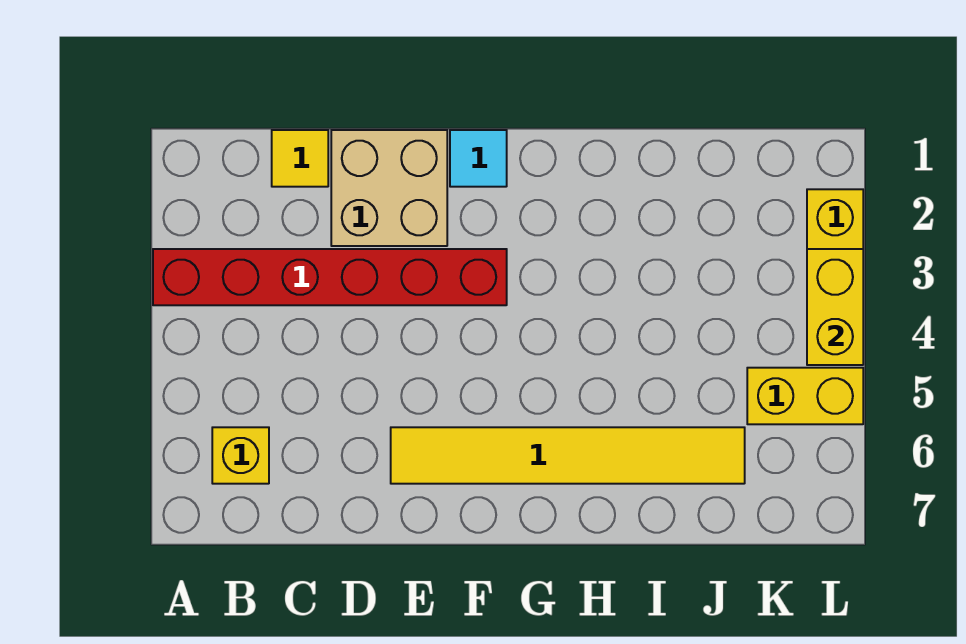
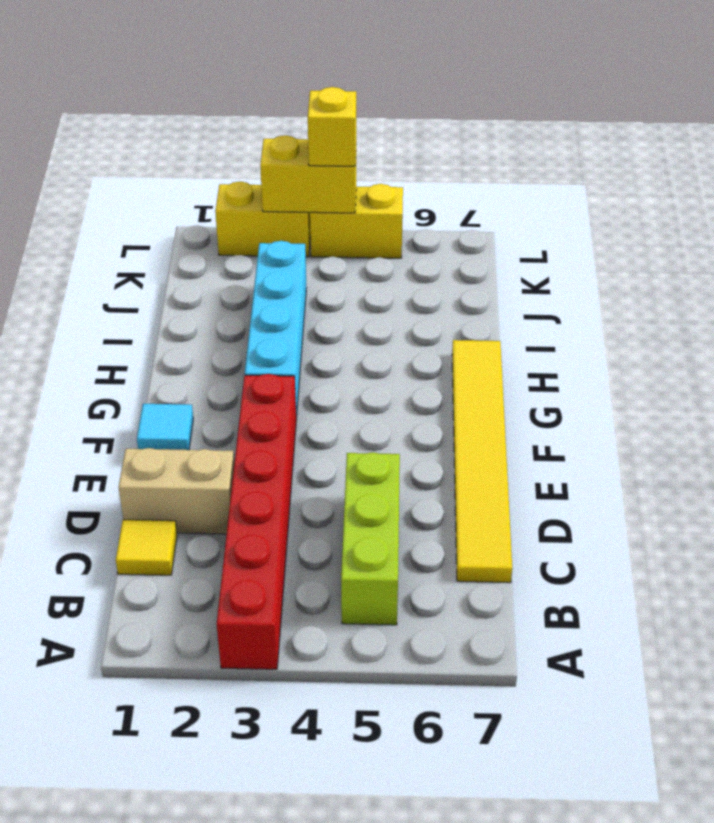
none -> lime 1x3 brick [341,452,400,625]
yellow 1x1 brick [212,427,269,484] -> yellow 1x1 brick moved to [308,87,356,166]
tan 2x2 brick [331,130,447,246] -> tan 1x2 brick [119,448,234,534]
yellow 1x6 tile [391,427,745,484] -> yellow 1x6 tile moved to [452,340,512,583]
none -> cyan 1x4 brick [245,241,306,418]
yellow 1x2 brick [747,368,863,424] -> yellow 1x2 brick turned to [310,184,403,258]

